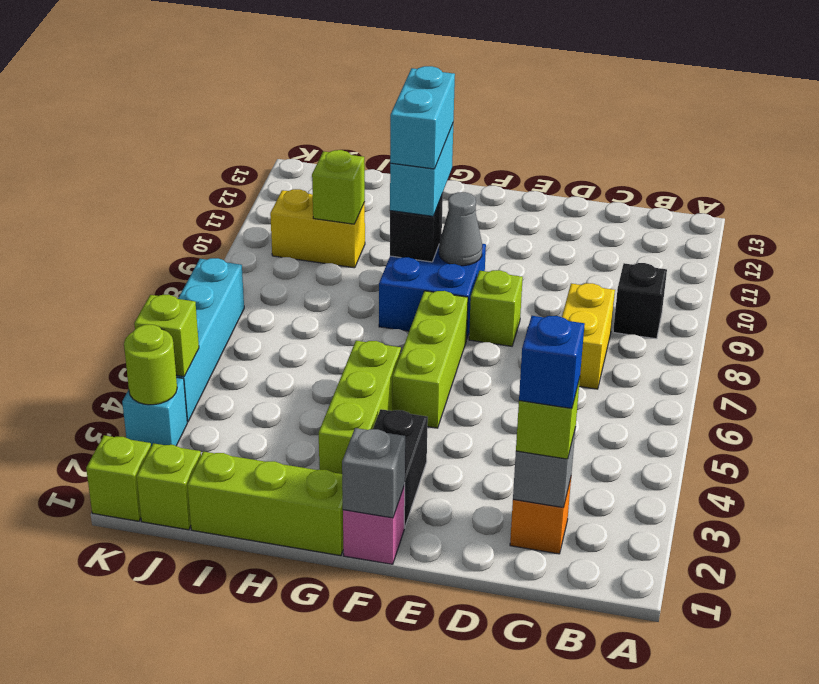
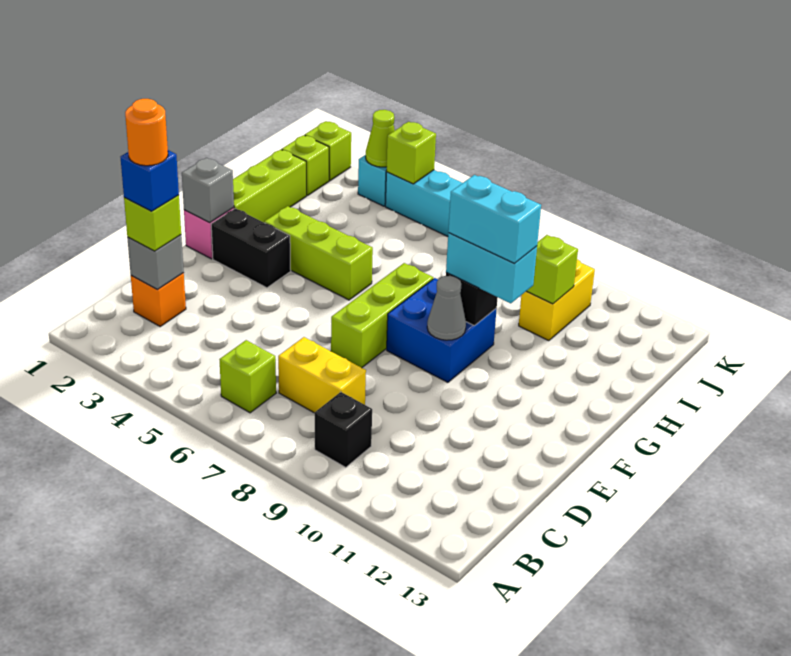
none -> orange 1x1 round brick [125,99,168,166]
lime 1x1 brick [469,270,523,346] -> lime 1x1 brick moved to [219,340,276,413]
lime 1x3 brick [392,291,468,428] -> lime 1x3 brick turned to [331,263,433,368]
lime 1x1 round brick [124,325,177,405] -> lime 1x1 cone [366,110,395,167]

